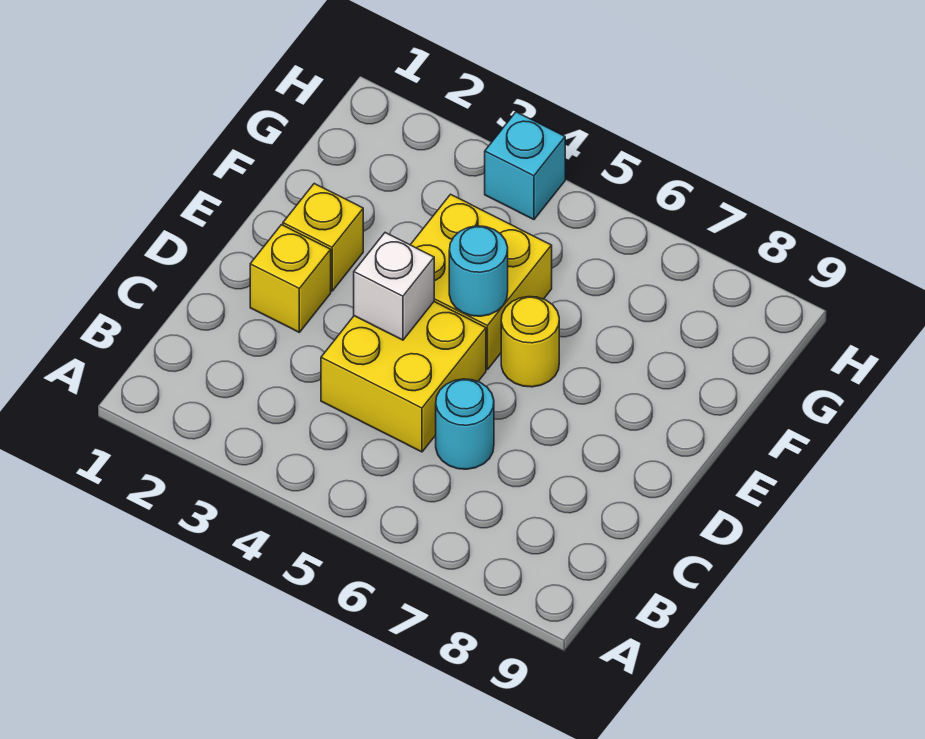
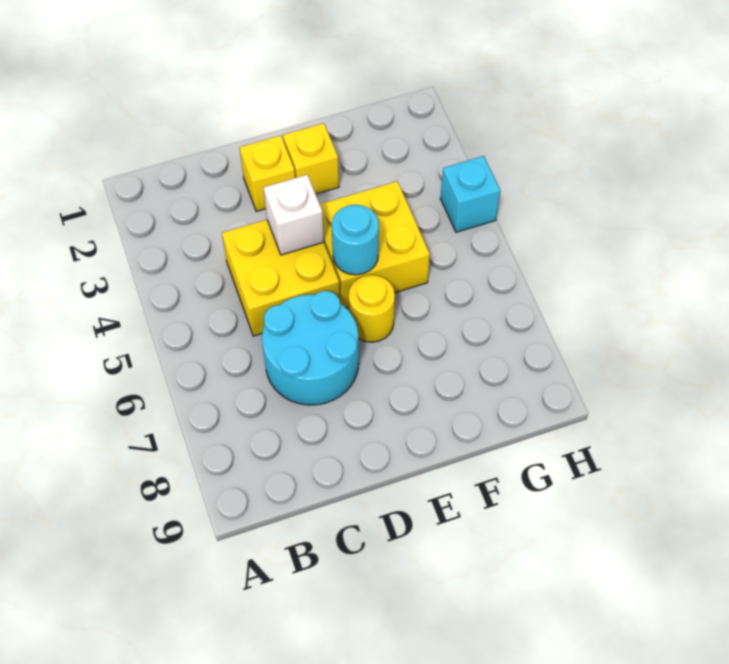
cyan 1x1 round brick [436,379,494,469] -> cyan 2x2 round brick [262,291,359,405]

